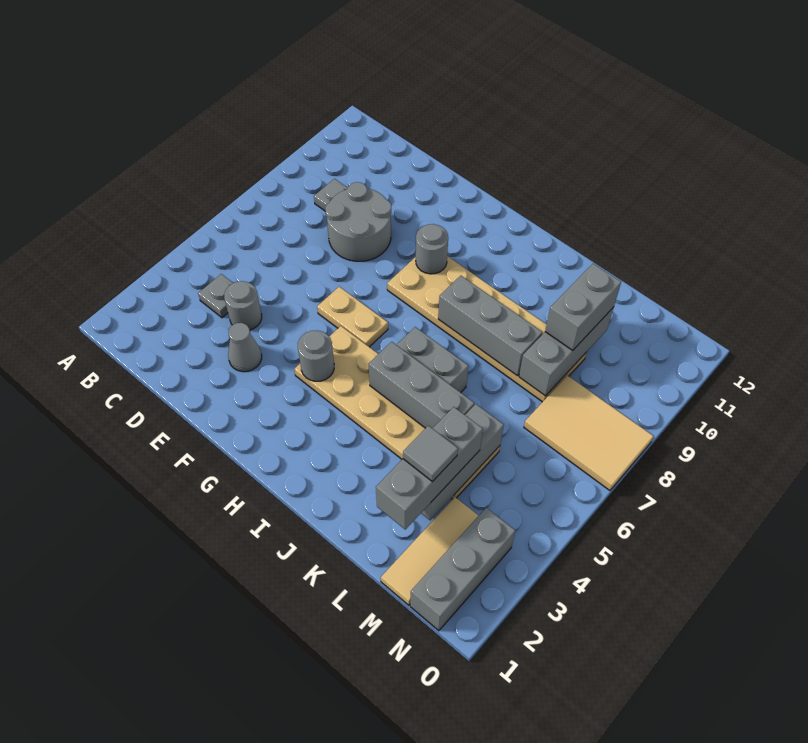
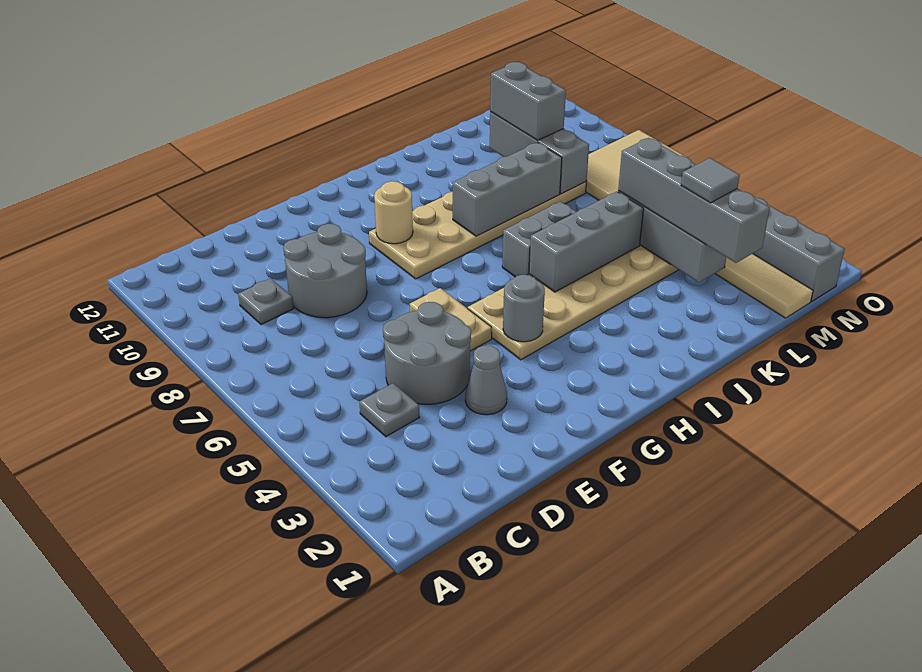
grey 1x1 round brick [224,281,262,330] -> grey 2x2 round brick [383,302,471,404]
tan 1x2 plate [317,287,388,347] -> tan 1x2 plate turned to [410,288,492,351]
grey 1x1 round brick [416,224,448,274] -> tan 1x1 round brick [374,181,413,244]
grey 1x3 brick [376,407,483,529] -> grey 1x4 brick [618,138,770,263]

